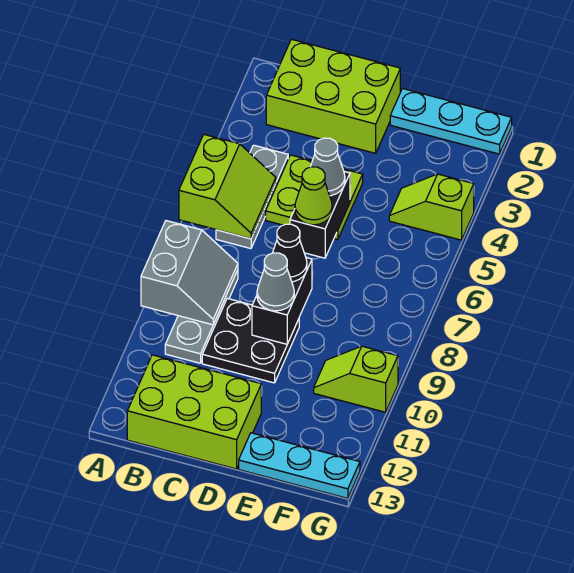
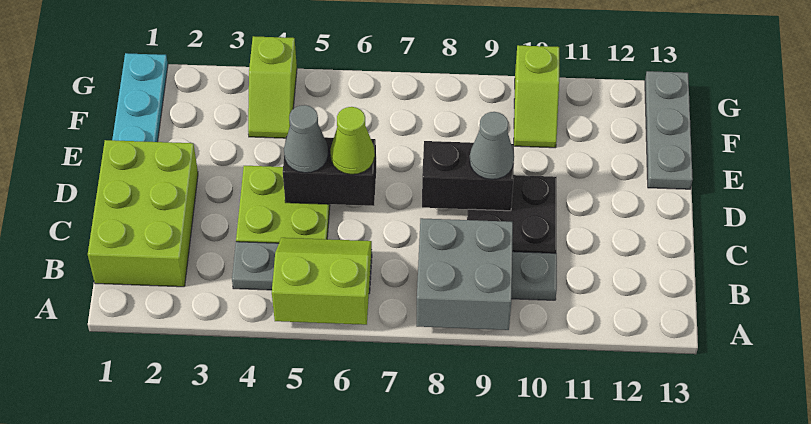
grey 2x2 slope [141,221,238,325] -> grey 2x2 brick [416,218,513,330]
lime 2x3 brick [127,355,261,469] -> none
black 1x1 cone [273,224,307,282] -> none
cyan 1x3 plate [239,433,360,498] -> grey 1x3 plate [645,71,693,189]

